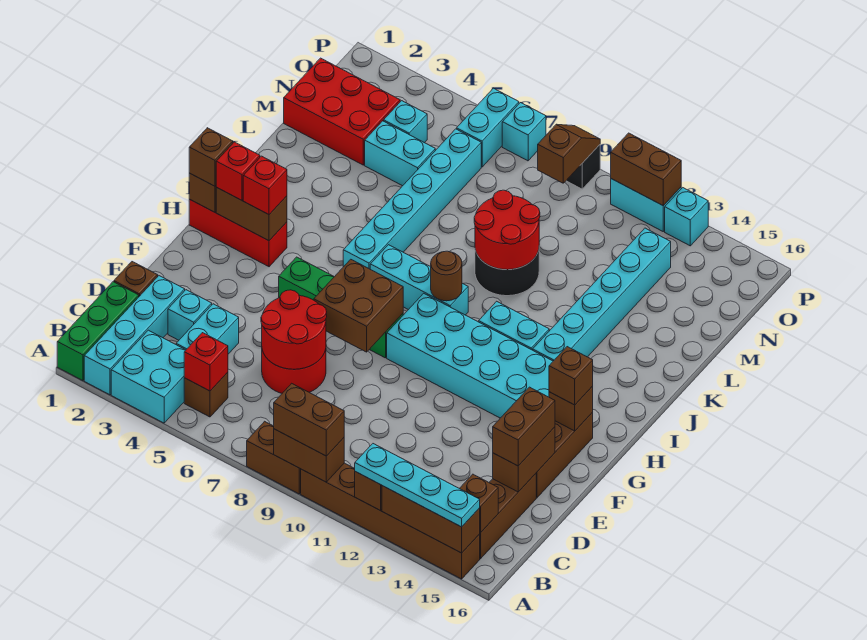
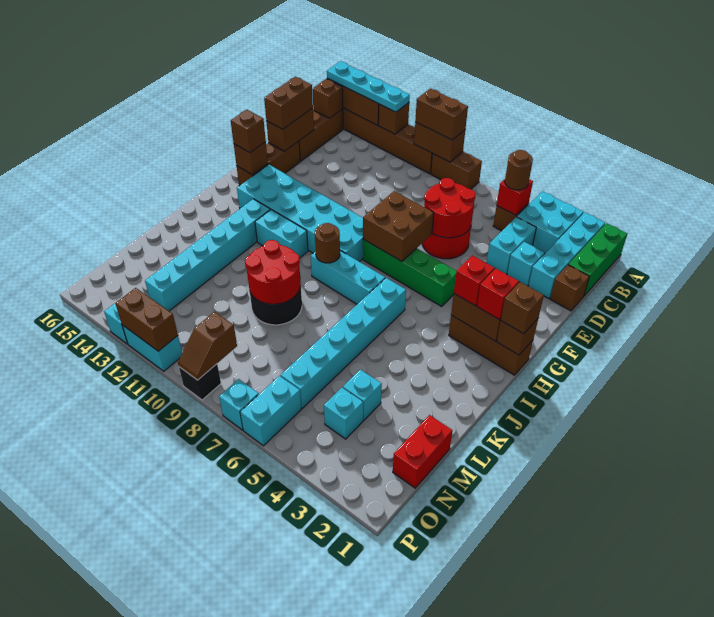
none -> brown 1x1 round brick [505,150,533,190]
red 1x3 brick [189,199,287,267] -> brown 1x3 brick [449,315,533,375]
red 2x3 brick [284,58,400,165] -> red 1x2 brick [393,415,452,488]
cyan 1x2 brick [365,121,435,186] -> cyan 1x1 brick [343,370,382,420]

